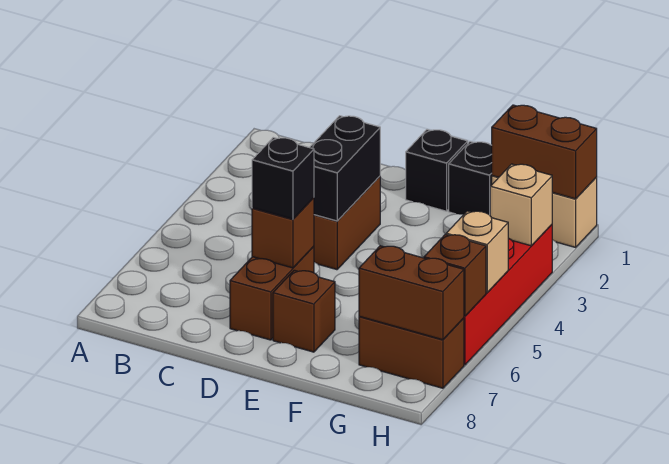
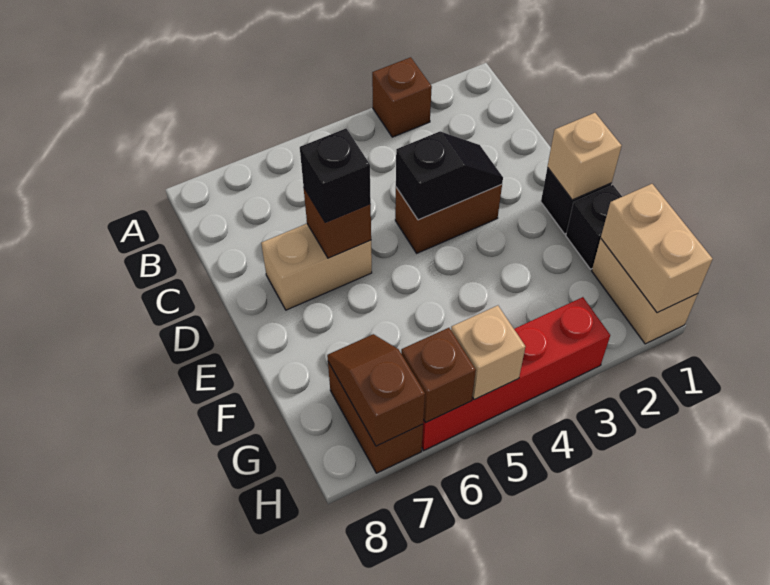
black 1x2 brick [310,116,380,221] -> black 1x2 slope [396,132,503,220]
brown 1x2 brick [230,246,314,340] -> tan 1x2 brick [261,224,372,310]
brown 1x1 brick [273,270,335,352] -> brown 1x1 brick moved to [372,57,432,137]
brown 1x2 brick [492,105,597,199] -> tan 1x2 brick [601,184,713,313]
brown 1x2 brick [359,246,464,340] -> brown 1x2 slope [327,334,425,446]
tan 1x1 brick [490,164,552,246] -> tan 1x1 brick moved to [547,113,621,200]

